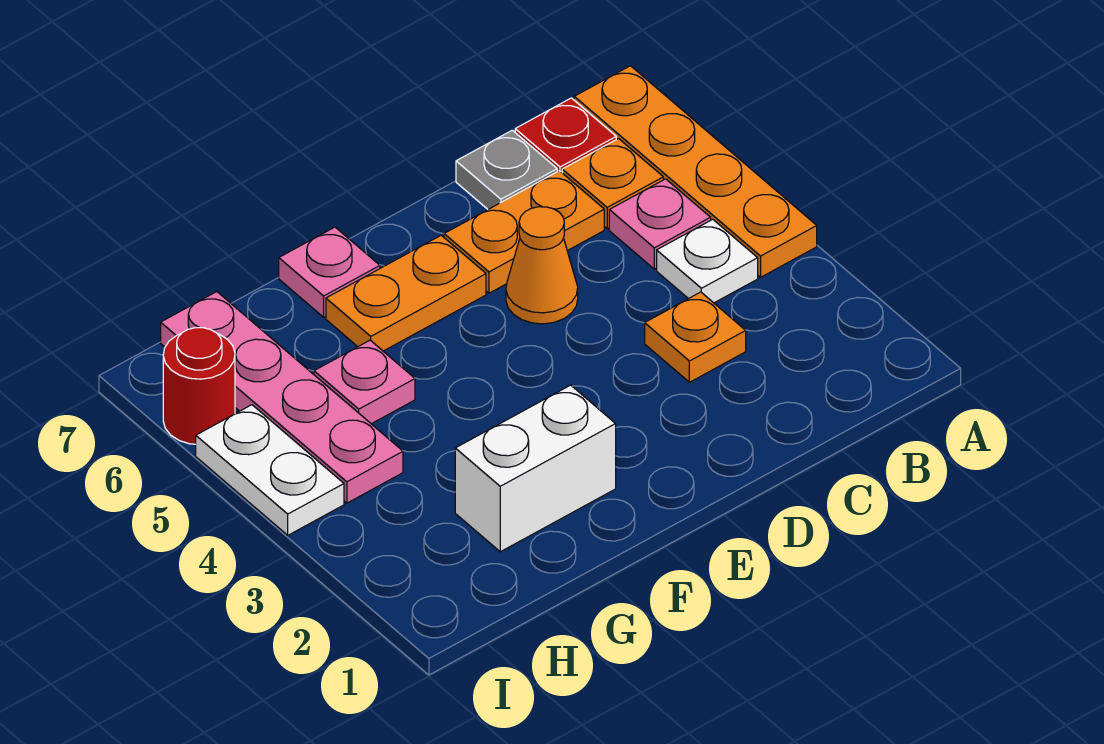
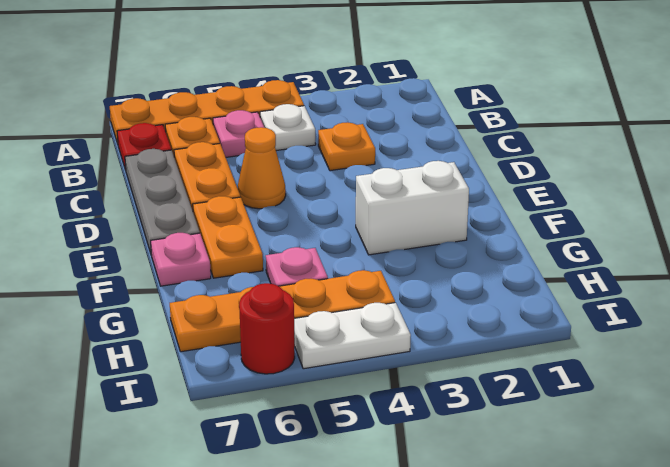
grey 1x1 plate [456,130,557,209] -> grey 1x3 plate [125,149,200,253]
white 1x2 brick [455,385,616,552] -> white 1x2 brick turned to [356,161,469,255]
pink 1x4 plate [161,292,403,503] -> orange 1x4 plate [170,270,395,352]

